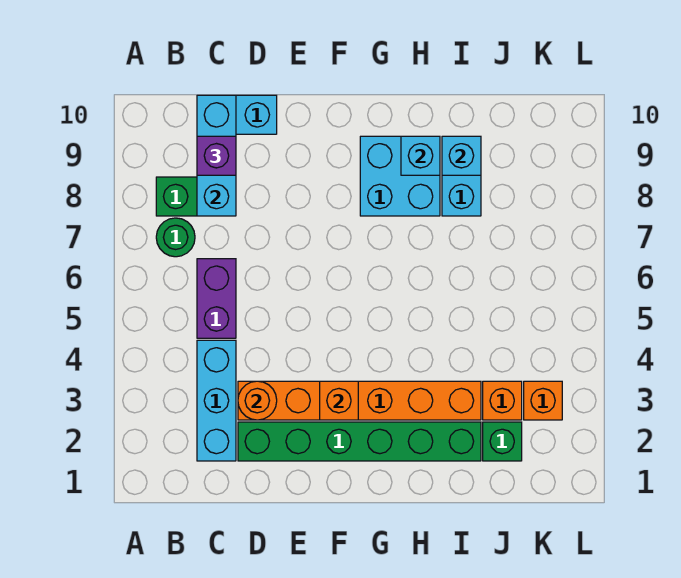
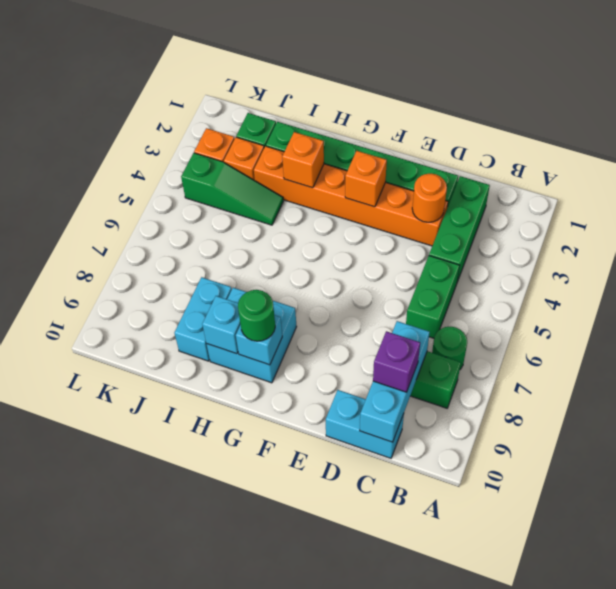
cyan 1x3 brick [197,340,236,461] -> green 1x3 brick [429,176,490,282]
purple 1x2 brick [197,259,236,338] -> green 1x2 brick [406,256,460,338]
none -> green 1x1 round brick [238,290,275,341]
none -> orange 1x1 brick [282,132,324,188]
none -> green 1x3 slope [181,153,283,225]
cyan 1x1 brick [442,136,481,175] -> cyan 1x1 brick moved to [236,315,282,365]

